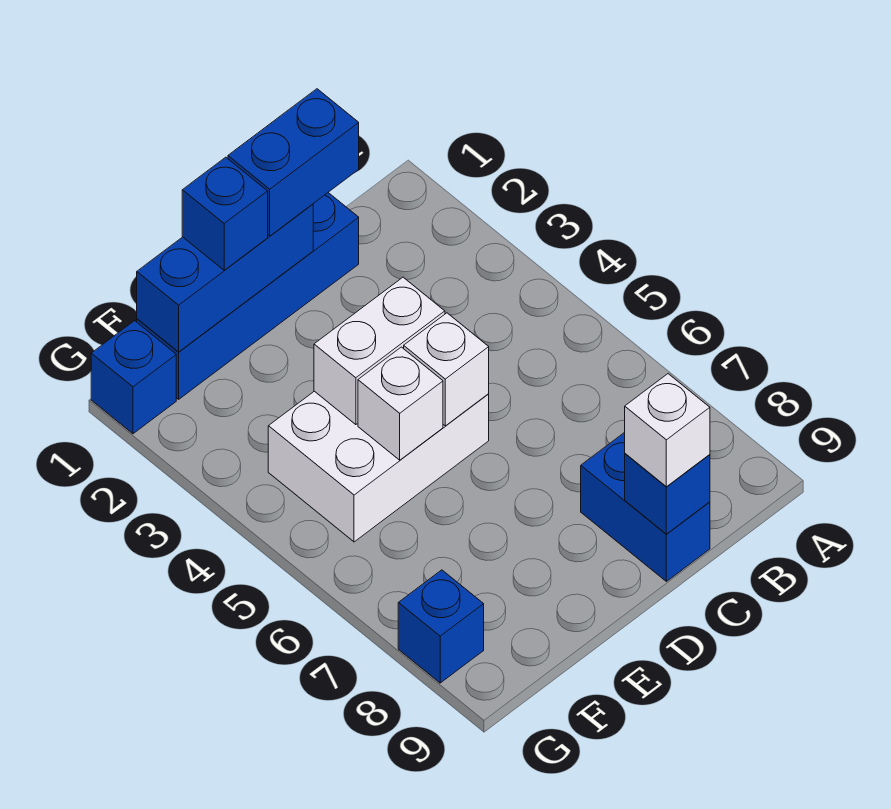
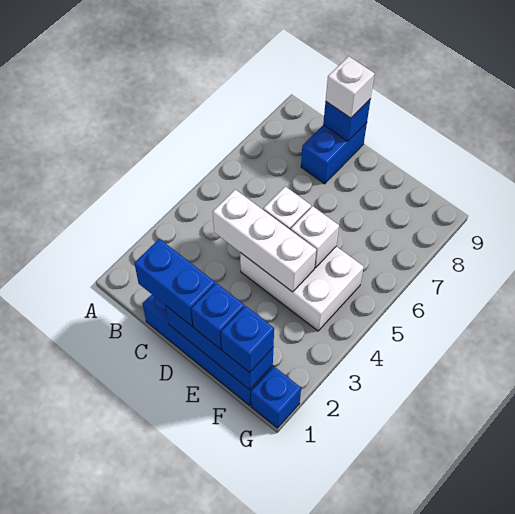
white 1x2 brick [314,277,445,425] -> white 1x3 brick [213,190,316,292]
blue 1x1 brick [398,570,484,683] -> blue 1x1 brick moved to [221,306,274,373]

